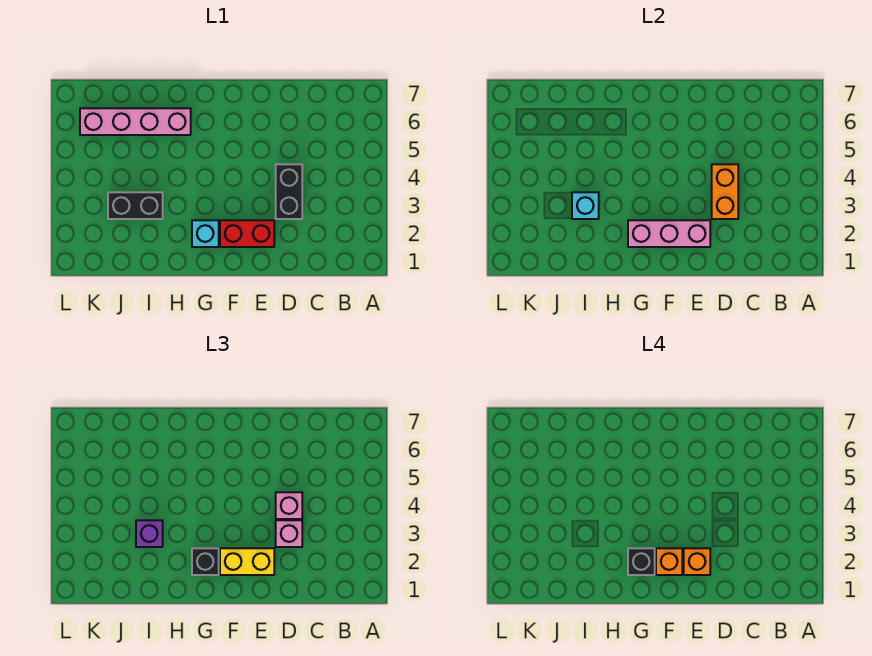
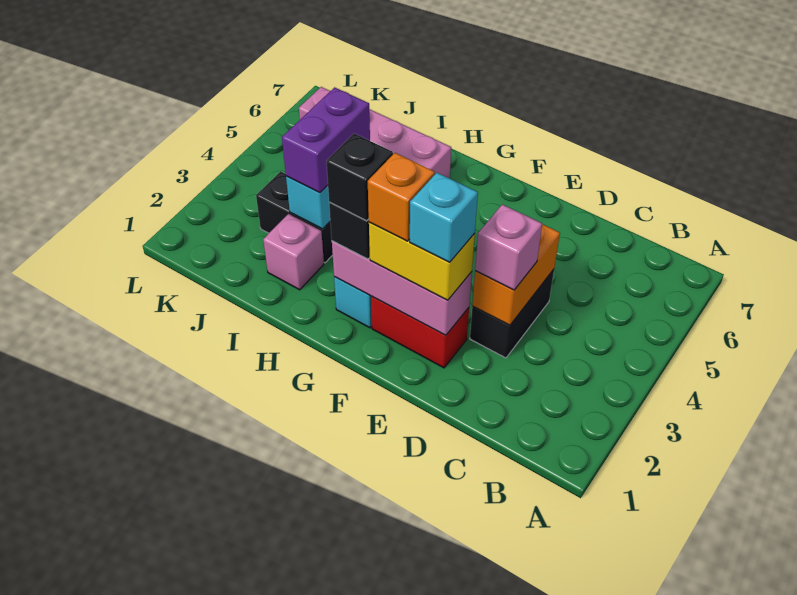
pink 1x1 brick [276,492,302,519] -> pink 1x1 brick moved to [263,214,324,290]
orange 1x1 brick [684,548,710,575] -> cyan 1x1 brick [410,173,478,262]
purple 1x1 brick [136,520,163,547] -> purple 1x2 brick [282,87,370,193]

